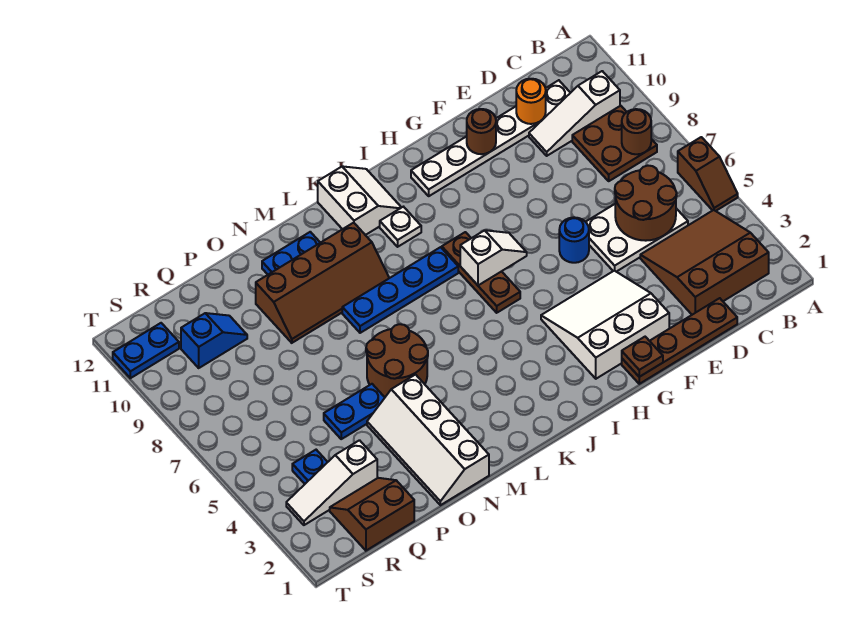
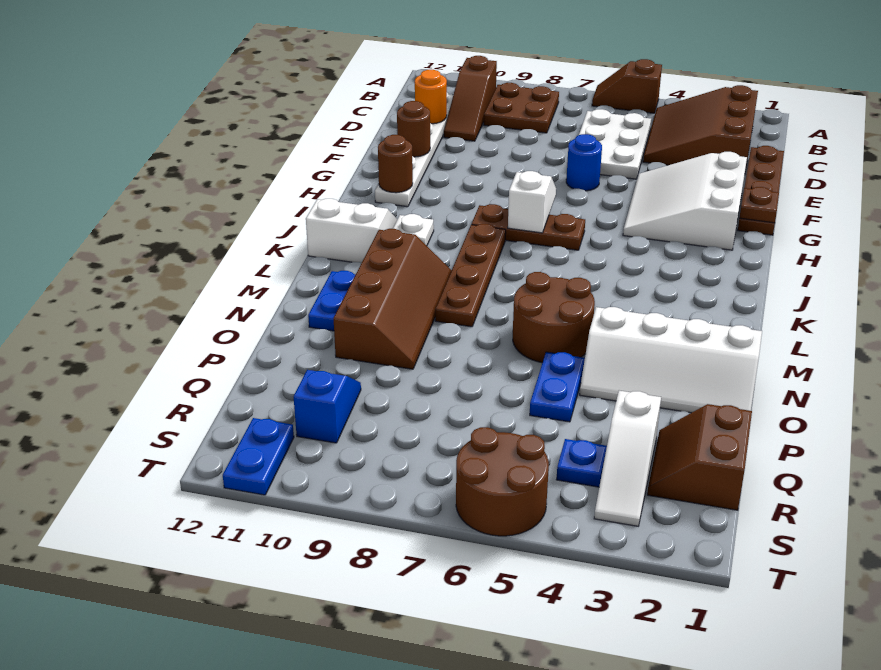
brown 1x2 slope [678,137,738,211] -> brown 1x2 slope turned to [592,59,662,113]
brown 1x1 round brick [622,109,651,154] -> brown 1x1 round brick moved to [378,135,413,193]
white 1x3 slope [529,71,620,156] -> brown 1x3 slope [444,56,497,141]
brown 2x2 round brick [615,166,677,241] -> brown 2x2 round brick moved to [456,427,549,536]
blue 1x4 plate [342,247,458,333] -> brown 1x4 plate [435,224,506,327]

